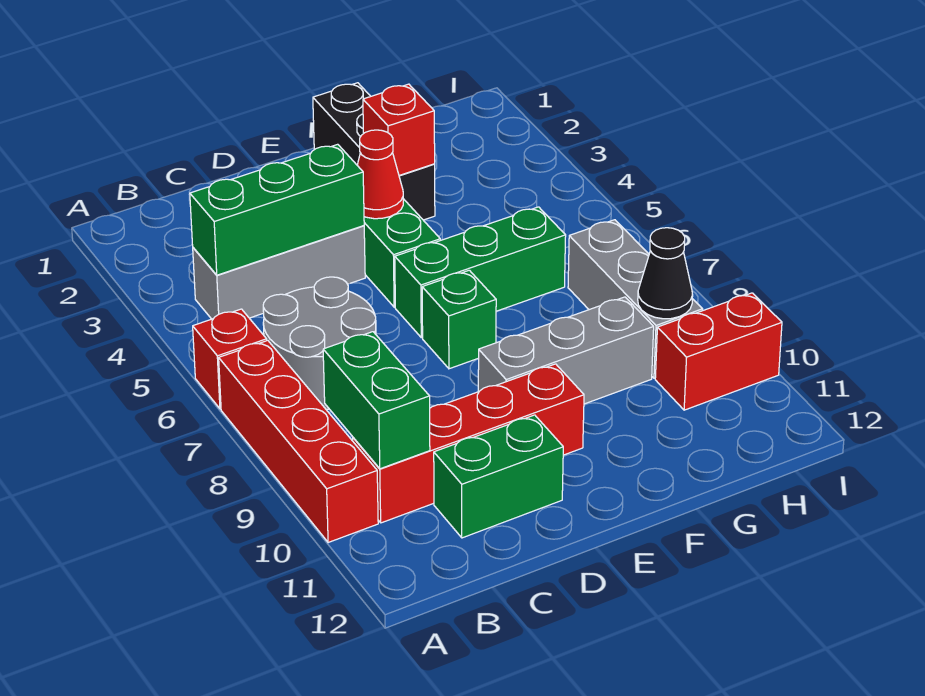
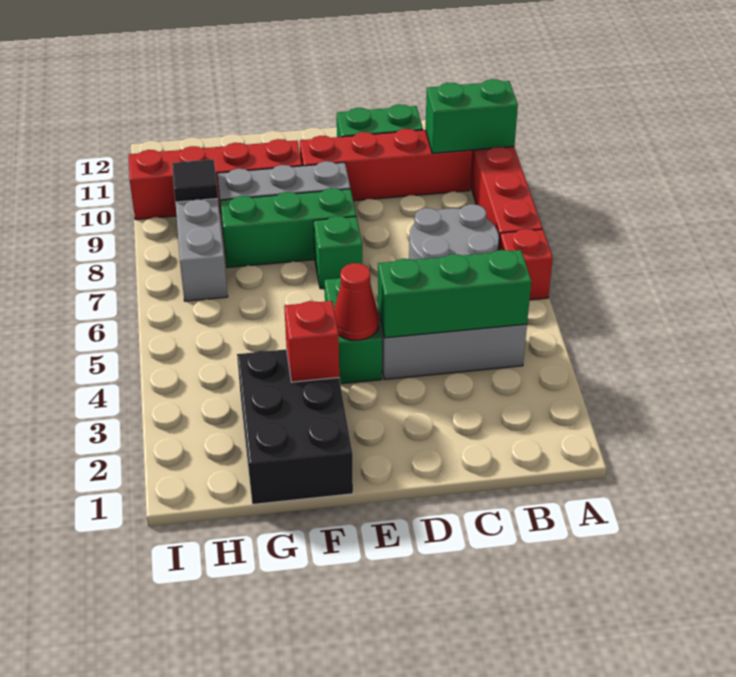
green 1x2 brick [323,332,430,469] -> green 1x2 brick turned to [425,79,518,153]
green 1x3 brick [395,207,566,338] -> green 1x3 brick moved to [220,188,356,268]
black 1x3 brick [313,83,435,220] -> black 2x3 brick [237,349,353,504]
black 1x1 cone [638,228,693,319] -> black 1x1 tile [172,159,218,202]
red 1x2 brick [655,293,782,410] -> red 1x4 brick [129,139,302,220]

